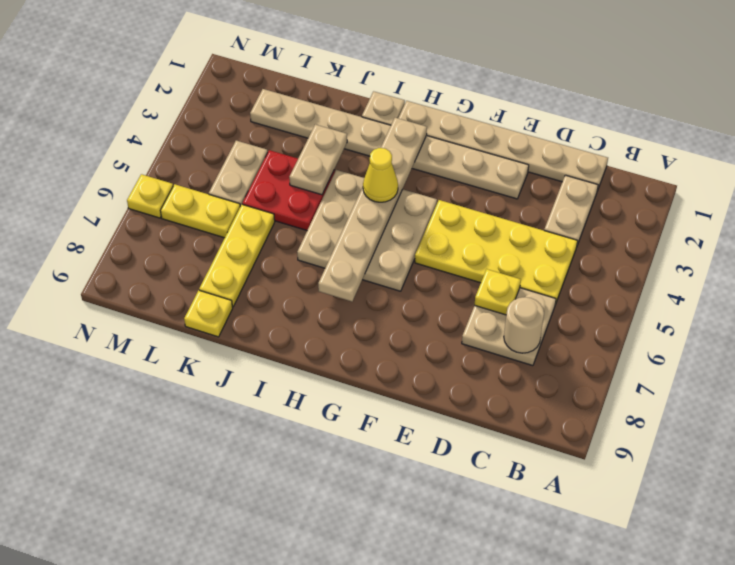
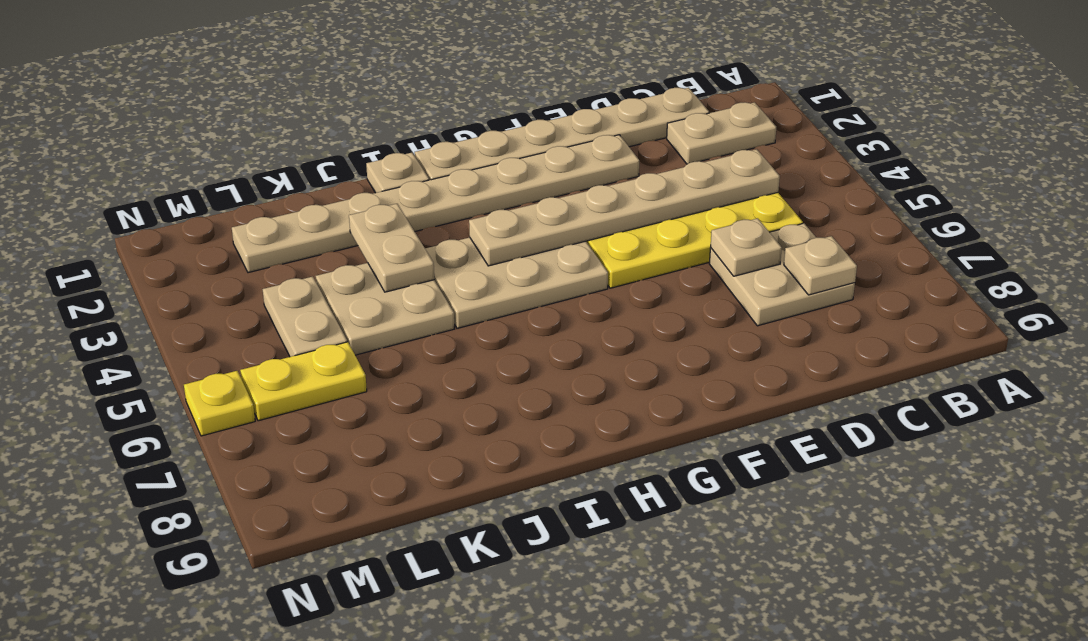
tan 1x2 plate [544,175,598,245] -> tan 1x2 plate turned to [667,102,776,164]
tan 1x1 round brick [504,297,544,353] -> tan 1x1 plate [784,236,857,295]
yellow 1x1 plate [475,269,521,315] -> tan 1x1 plate [711,218,782,276]
tan 3x3 plate [297,170,437,291] -> tan 2x3 plate [425,237,608,328]
tan 1x6 plate [318,118,427,302] -> tan 1x6 plate turned to [469,149,780,266]
yellow 1x1 cone [363,148,398,202] -> none
red 2x2 plate [242,150,335,230] -> tan 2x2 plate [316,263,455,355]
yellow 1x3 plate [199,204,275,307] -> none
yellow 1x1 plate [184,290,233,337] -> none

